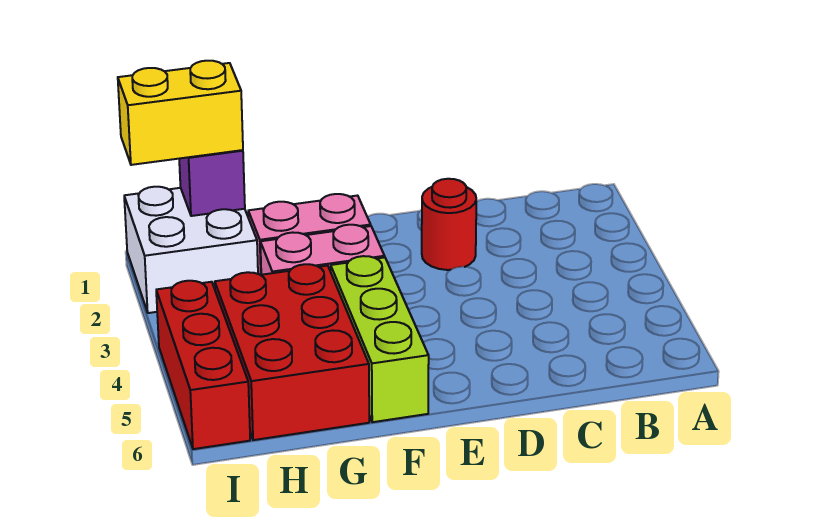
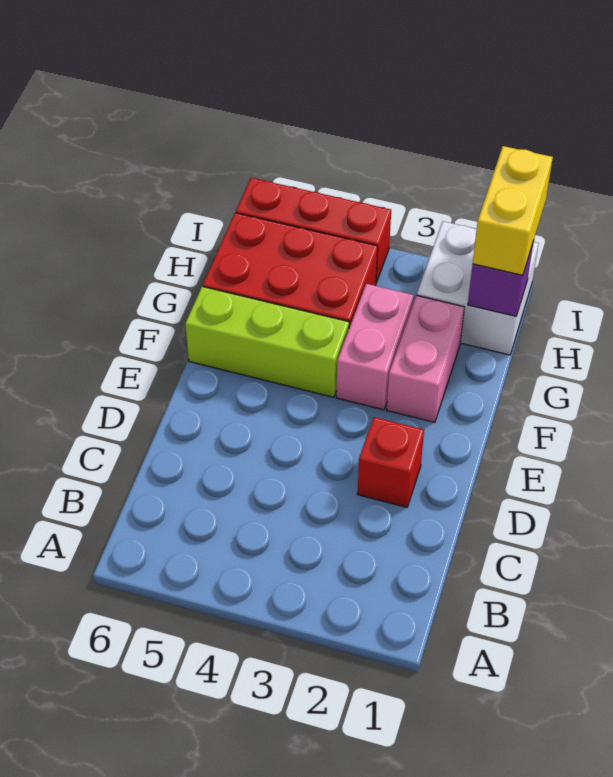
red 1x1 round brick [422,179,476,270] -> red 1x1 brick [358,417,424,507]

